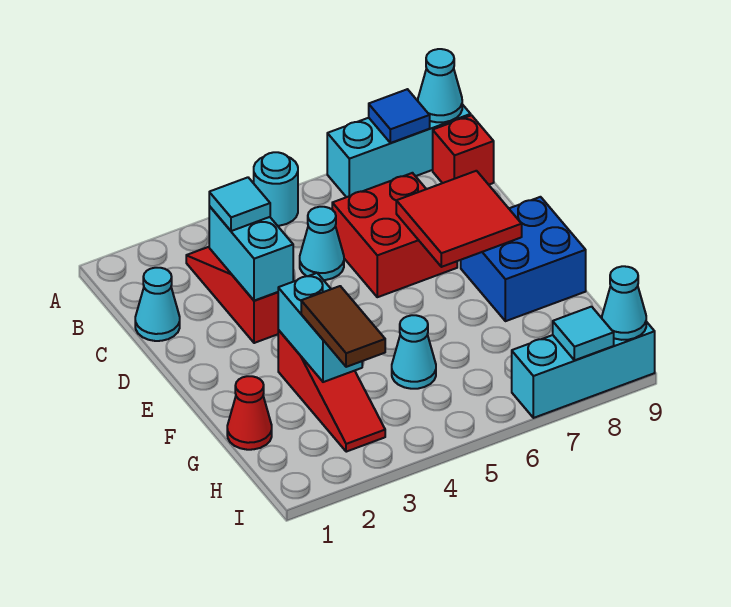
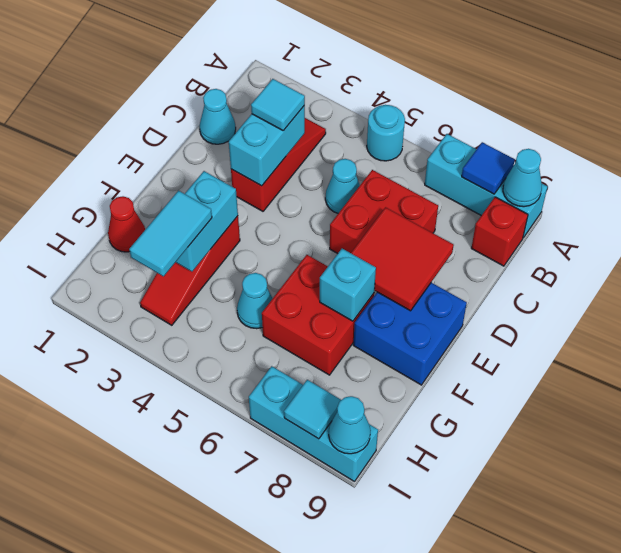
none -> red 2x2 brick [262,255,374,375]
none -> cyan 1x1 brick [320,249,376,321]
brown 1x2 tile [301,286,385,367] -> cyan 1x2 tile [129,190,212,276]

